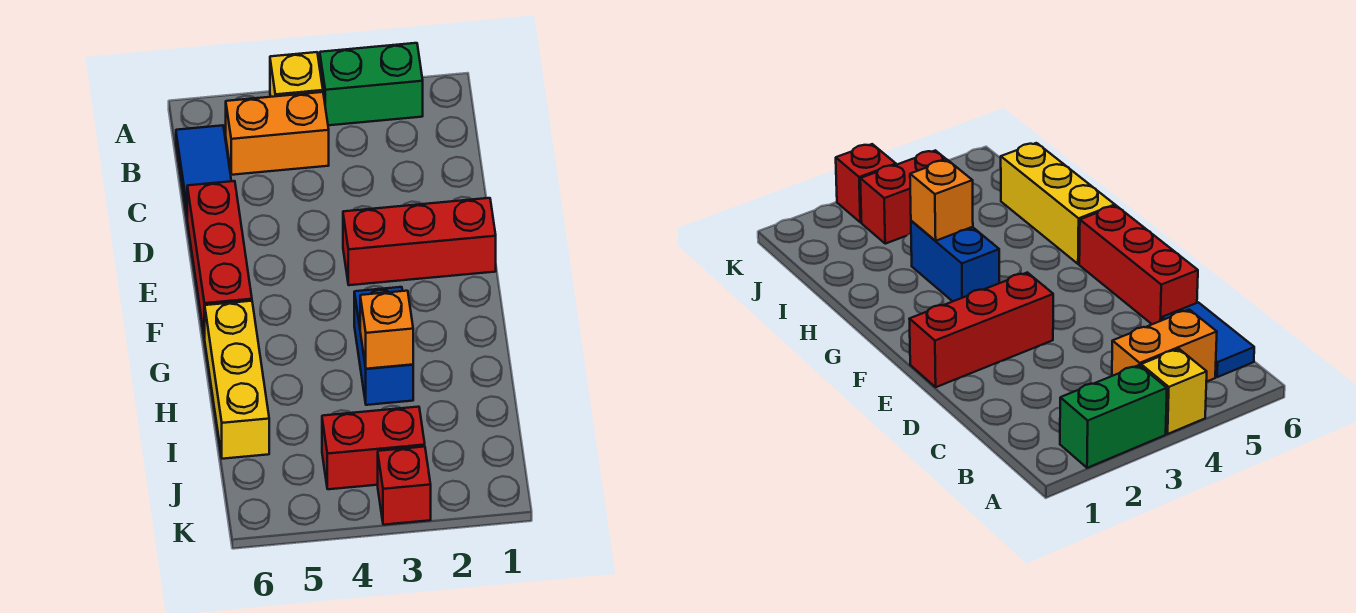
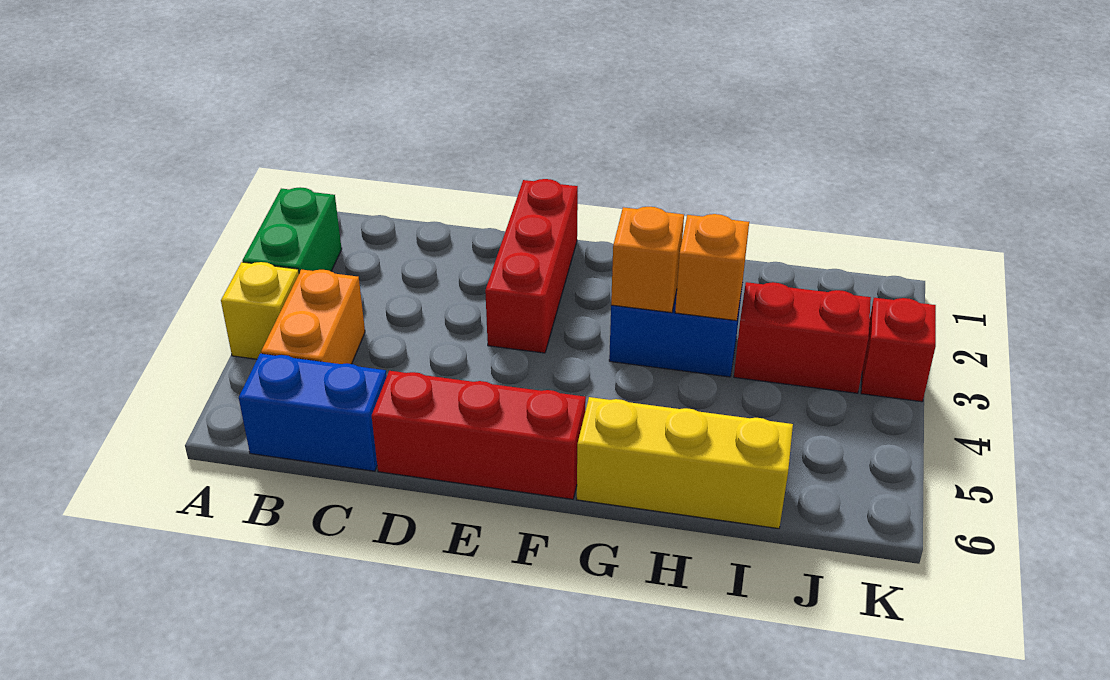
blue 1x2 tile [176,125,231,215] -> blue 1x2 brick [239,354,387,471]
none -> orange 1x1 brick [611,207,684,313]
red 1x2 brick [322,407,425,489] -> red 1x2 brick turned to [734,282,871,393]

